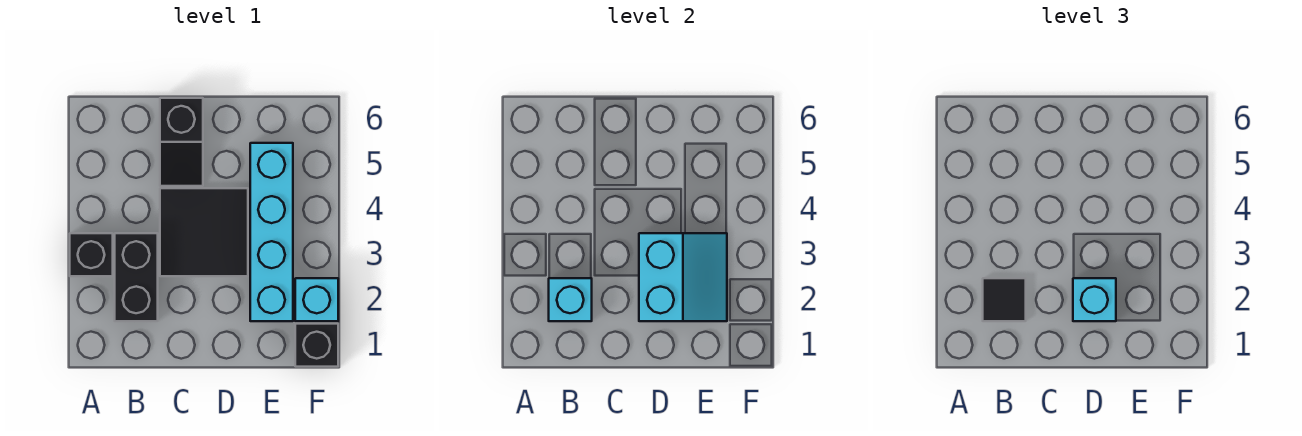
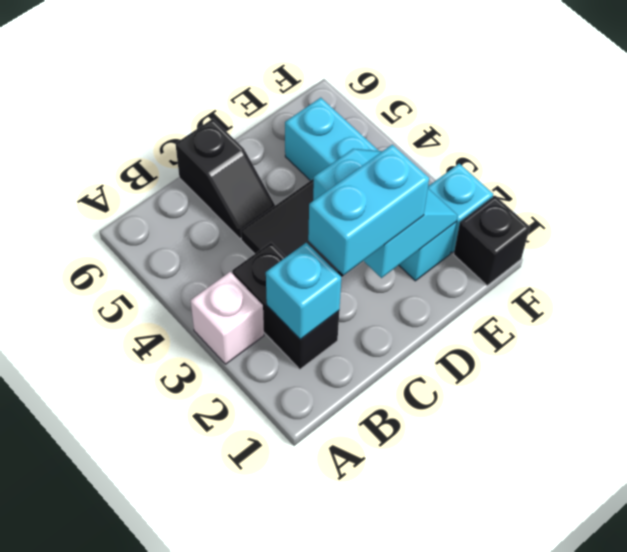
black 1x1 brick [70,233,113,276] -> white 1x1 brick [191,272,264,364]
black 1x1 tile [983,278,1026,321] -> none
cyan 1x1 brick [1073,278,1116,321] -> cyan 1x2 brick [308,144,429,275]

